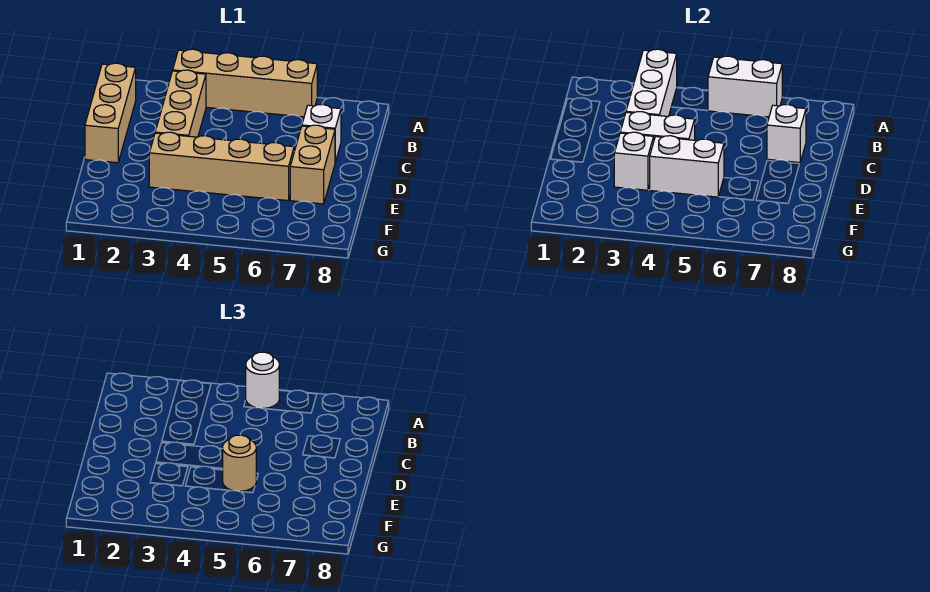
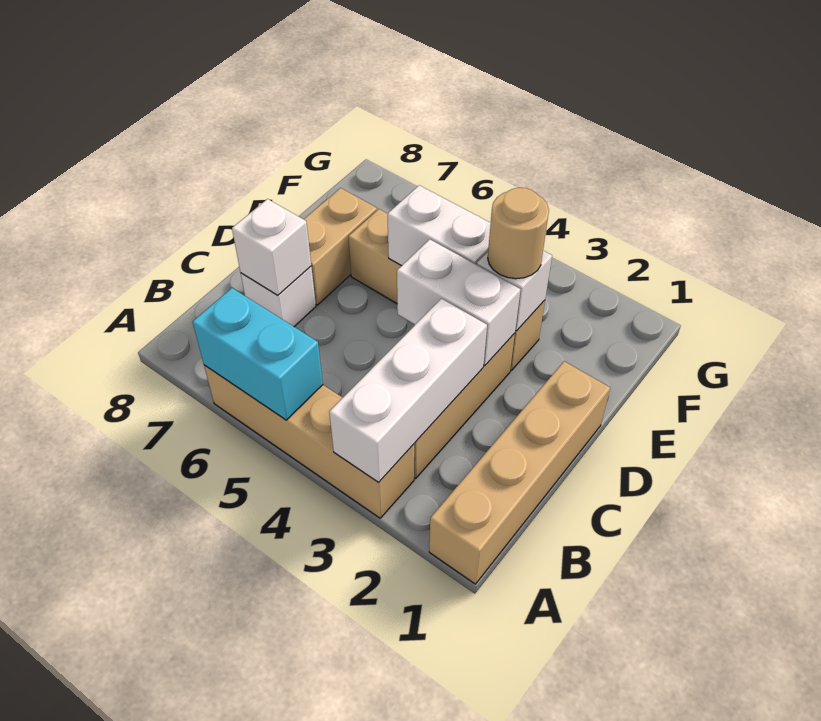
white 1x2 brick [708,56,782,117] -> cyan 1x2 brick [193,288,323,420]
white 1x1 round brick [246,352,279,409] -> none
tan 1x3 brick [85,63,136,163] -> tan 1x4 brick [429,361,610,584]
tan 1x1 round brick [222,435,256,492] -> tan 1x1 round brick moved to [488,188,549,279]

